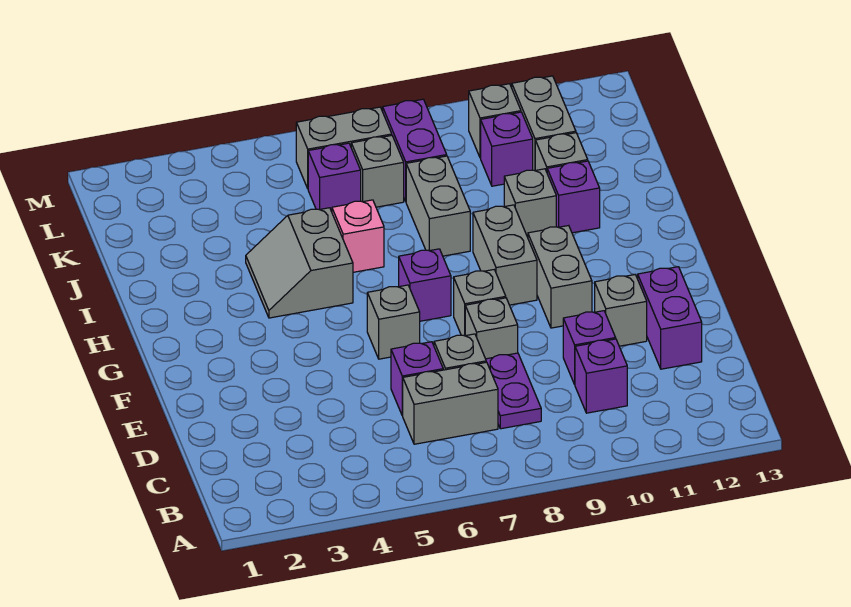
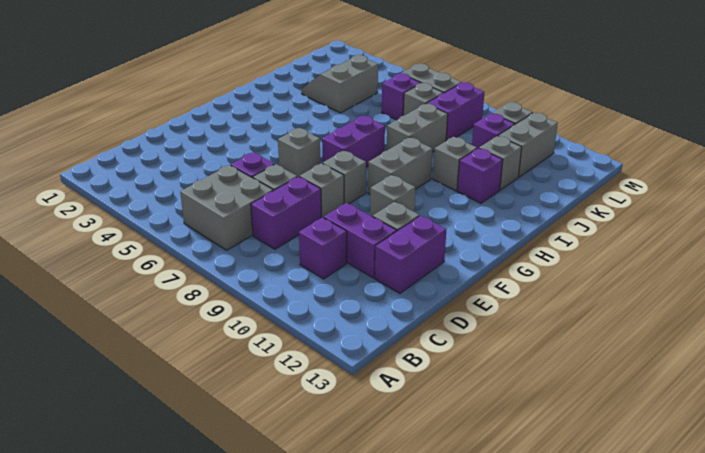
grey 1x2 brick [403,362,498,444] -> grey 2x2 brick [180,165,273,250]
purple 1x2 plate [486,353,541,429] -> purple 1x2 brick [251,177,321,249]
purple 1x1 brick [563,311,616,384] -> purple 1x2 brick [324,203,397,278]
grey 1x2 brick [528,226,592,328] -> grey 1x1 brick [370,175,415,217]
purple 1x1 brick [399,249,451,321] -> purple 1x2 brick [322,116,385,167]
grey 2x2 slope [246,208,353,318] -> grey 2x2 slope moved to [302,55,378,113]
pink 1x1 brick [332,200,384,272] -> none

